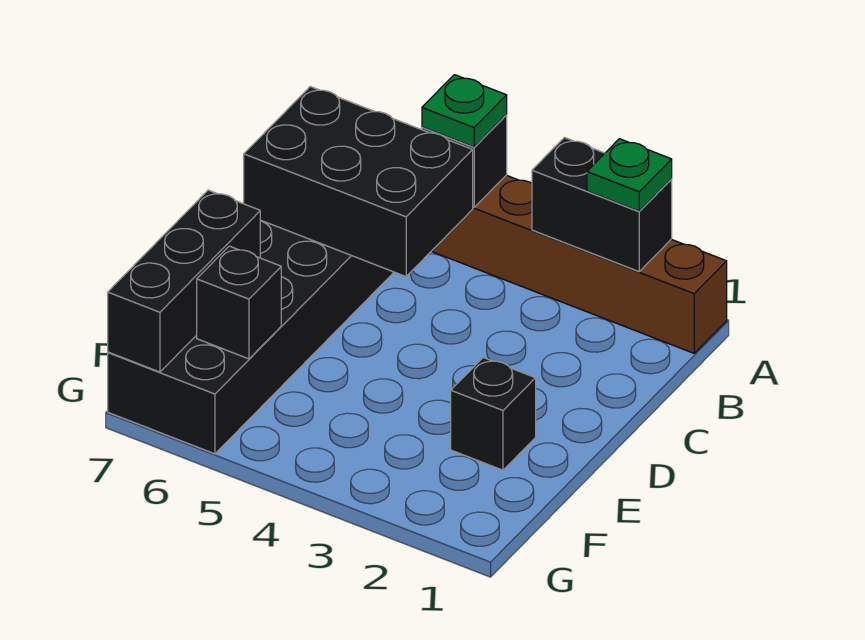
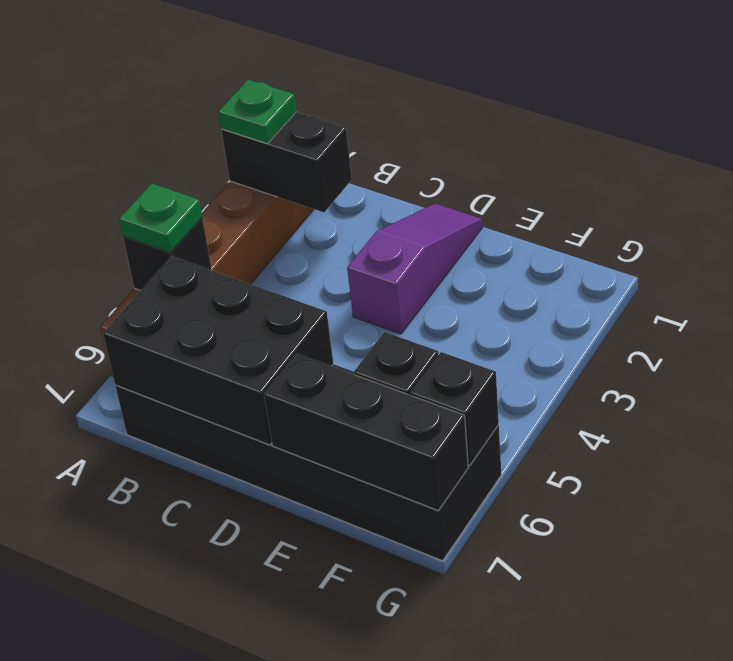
black 1x2 brick [532,138,672,272] -> black 1x2 brick turned to [221,112,352,212]
black 2x3 brick [244,87,473,277] -> black 2x3 brick turned to [103,256,333,445]
none -> purple 1x3 slope [347,204,482,334]
black 1x1 brick [451,358,536,470] -> black 1x1 brick moved to [411,352,499,466]

